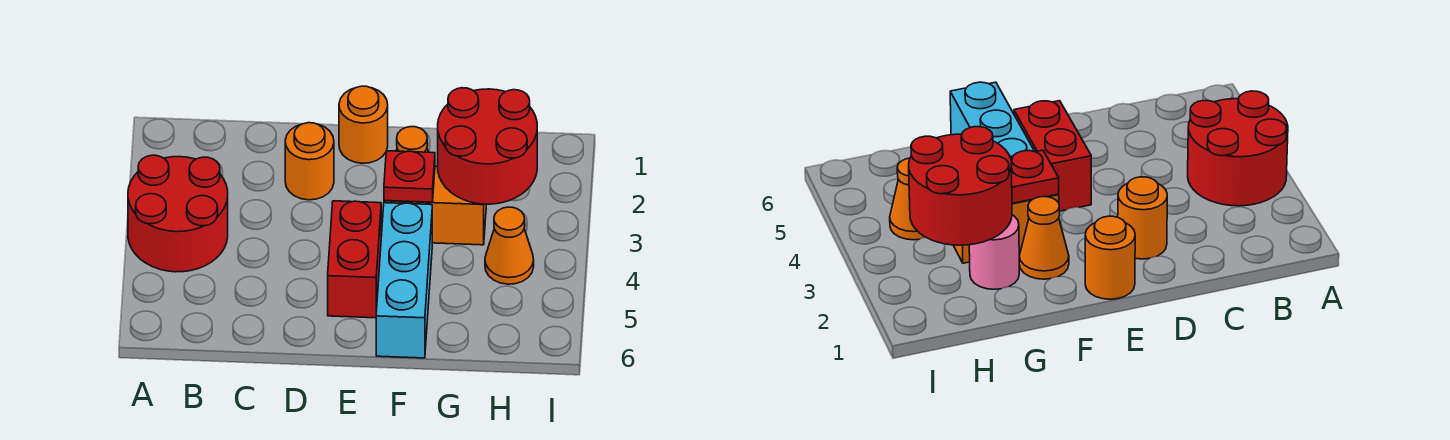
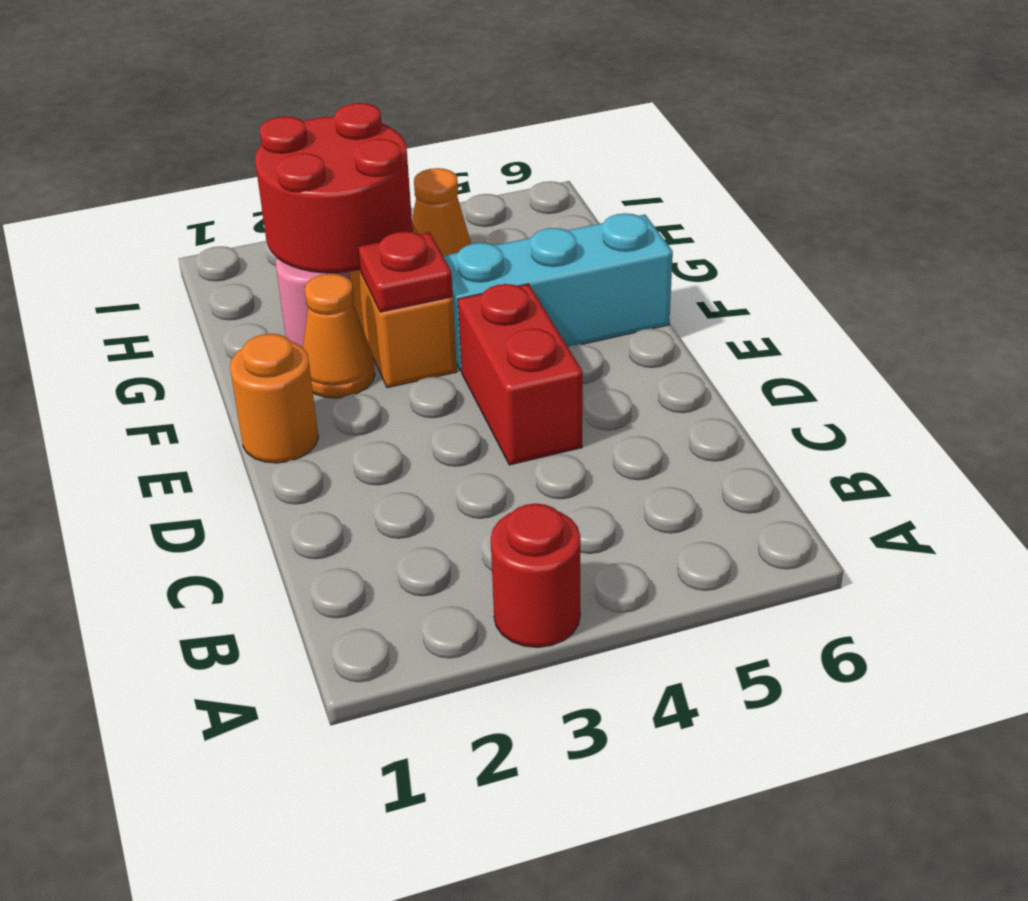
red 2x2 round brick [128,155,228,272] -> red 1x1 round brick [491,503,581,647]
orange 1x1 round brick [285,123,334,200] -> none
red 1x2 brick [328,201,381,318] -> red 1x2 brick turned to [458,284,583,465]

